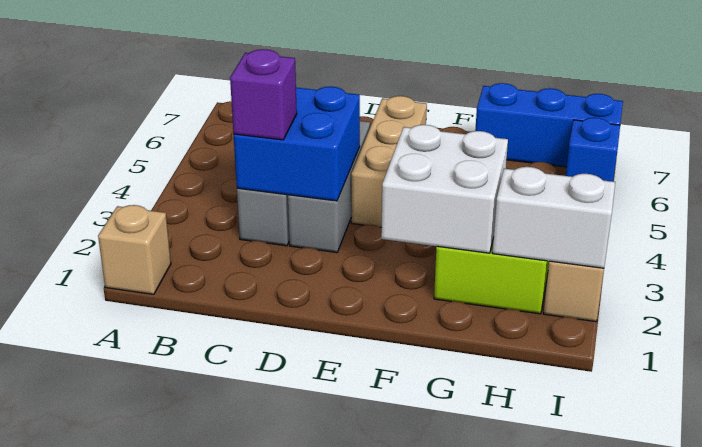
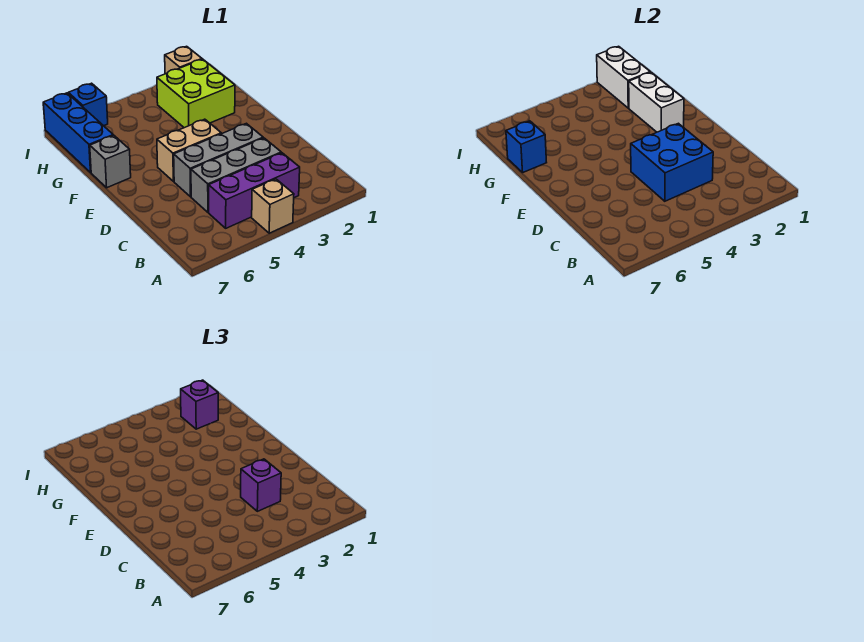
tan 1x1 brick [98,205,171,294] -> tan 1x1 brick moved to [252,179,294,233]
none -> purple 1x3 brick [209,153,300,228]
tan 1x3 brick [351,96,427,227] -> tan 1x2 brick [157,119,221,182]
white 2x2 brick [381,125,508,253] -> white 1x2 brick [629,72,684,132]
none -> grey 1x1 brick [90,135,131,188]
none -> blue 1x1 brick [506,121,547,172]
none -> purple 1x1 brick [181,380,218,429]

